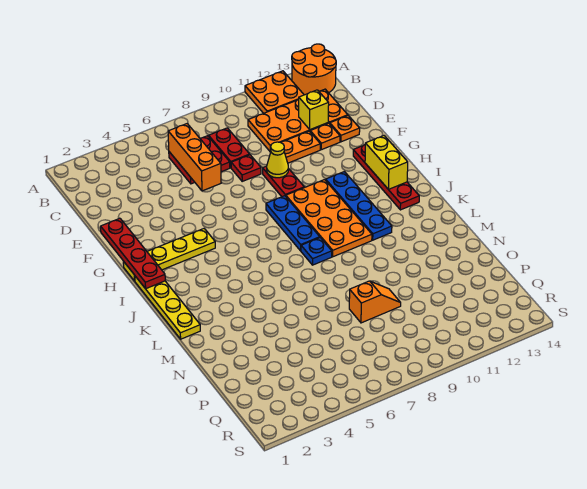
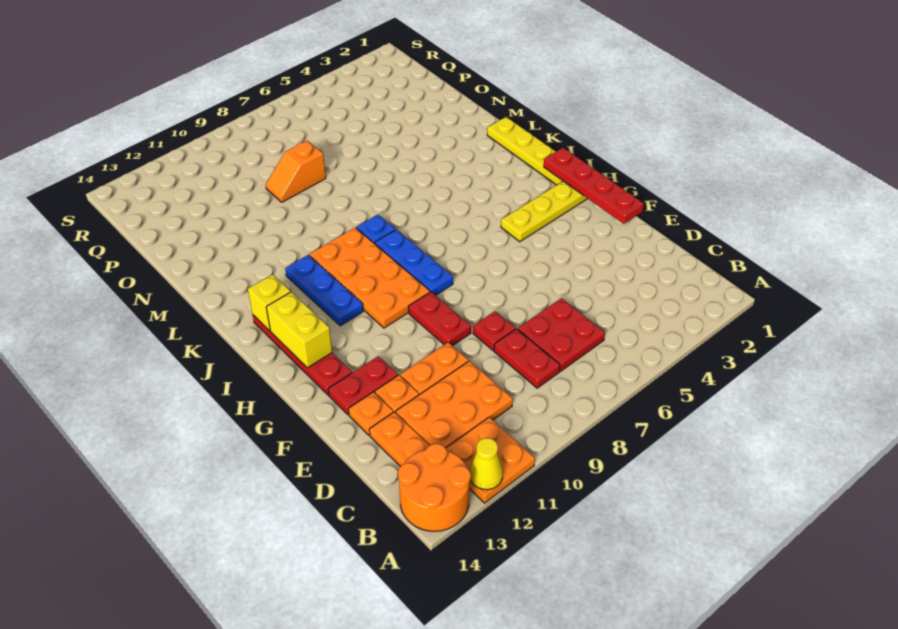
orange 1x3 brick [168,124,221,191] -> none
yellow 1x1 brick [299,90,329,130] -> yellow 1x1 brick moved to [248,274,291,331]
yellow 1x1 cone [267,142,288,178] -> yellow 1x1 cone moved to [470,438,503,490]
none -> red 1x2 plate [328,356,398,415]
blue 1x4 plate [326,172,392,240] -> blue 1x3 plate [285,255,363,326]

